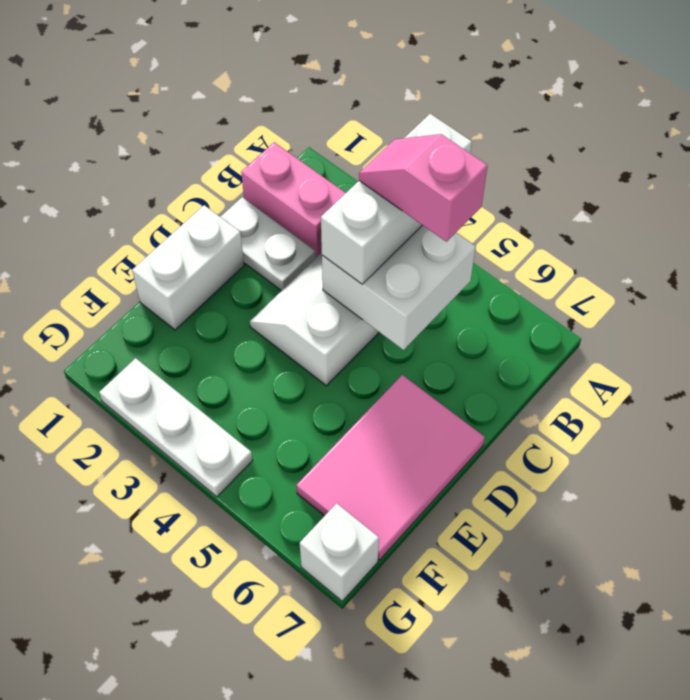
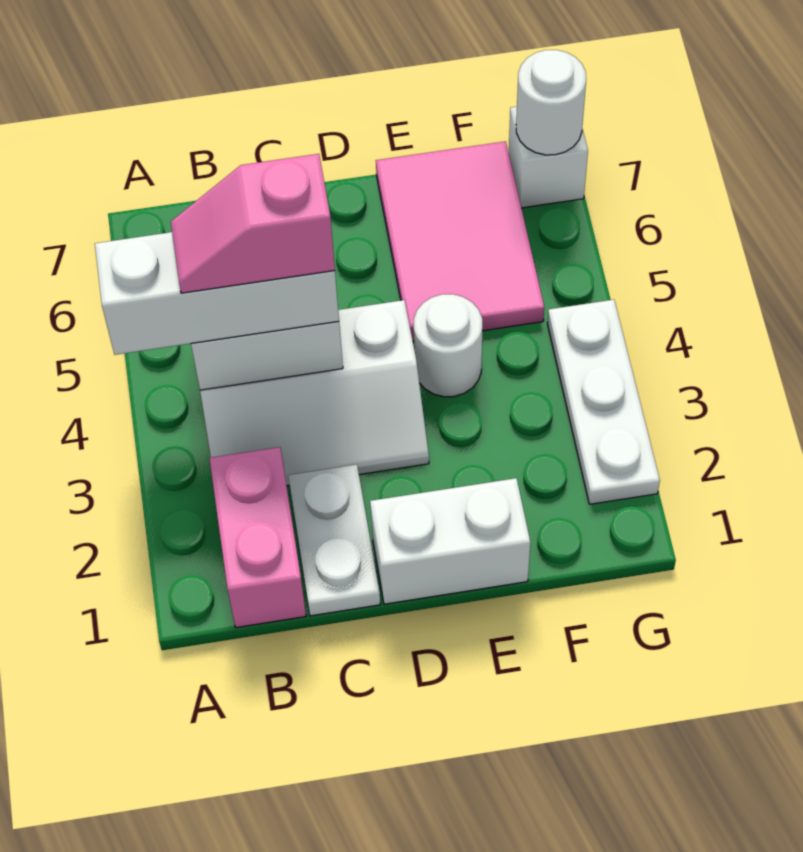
pink 1x2 slope [359,134,487,242] -> pink 1x2 slope turned to [171,154,335,293]
pink 2x3 tile [296,375,485,560] -> pink 2x3 tile turned to [376,141,544,341]
none -> white 1x1 round brick [414,294,482,397]
none -> white 1x1 round brick [516,50,586,155]

